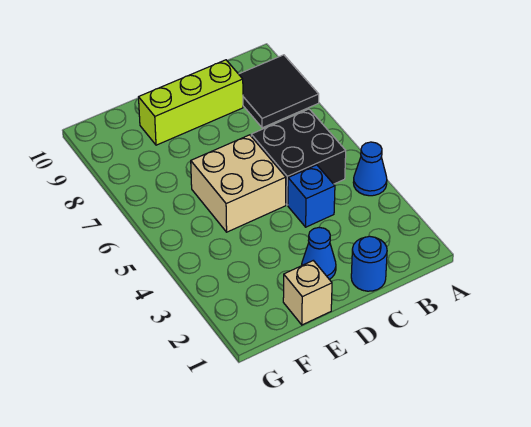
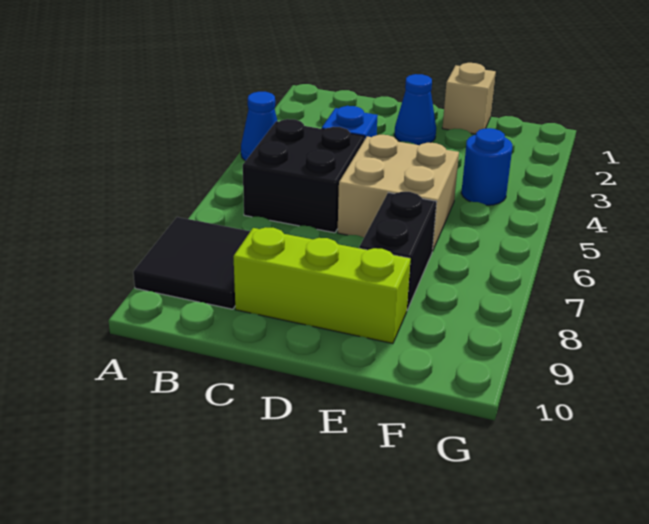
blue 1x1 round brick [351,236,387,291] -> blue 1x1 round brick moved to [461,128,512,205]
none -> black 1x2 brick [359,192,437,310]

